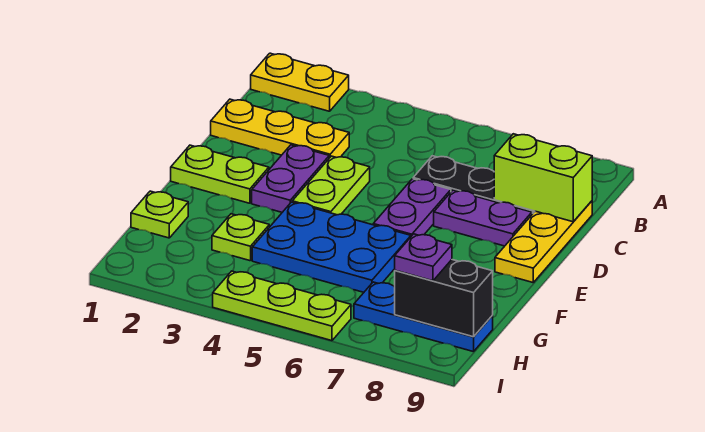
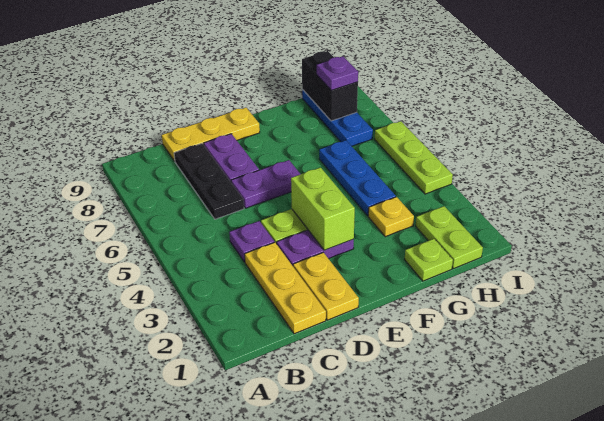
yellow 1x2 plate [251,53,349,111] -> yellow 1x2 plate moved to [293,252,359,320]
none -> purple 1x1 plate [229,221,274,262]
lime 1x2 brick [494,134,592,222] -> lime 1x2 brick moved to [291,167,355,250]
lime 1x2 plate [171,145,269,203] -> lime 1x2 plate moved to [416,206,483,269]
blue 2x3 plate [252,202,411,292] -> blue 1x3 plate [319,140,396,216]
lime 1x1 plate [212,214,269,261] -> yellow 1x1 plate [368,197,414,237]

